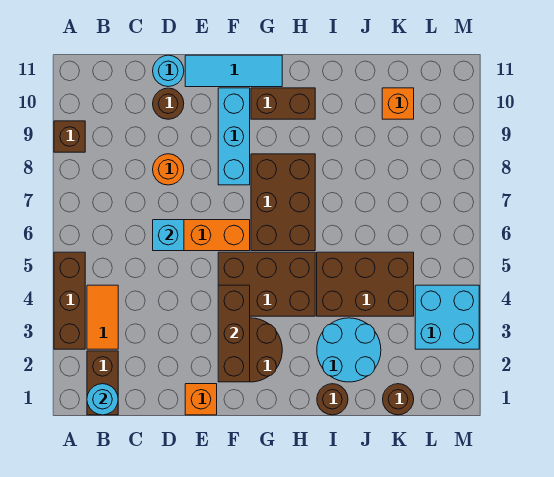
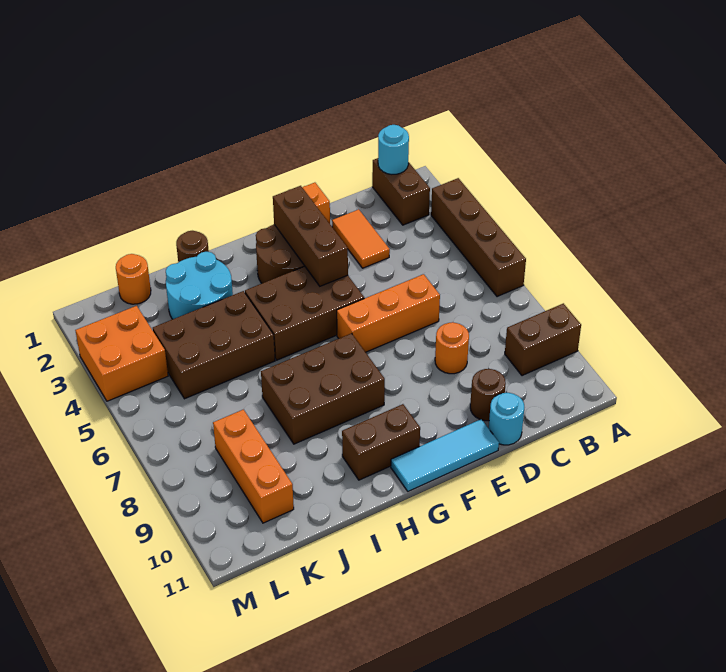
brown 1x3 brick [54,252,85,349] -> brown 1x4 brick [431,178,526,297]
brown 1x1 brick [54,121,85,152] -> brown 1x2 brick [505,303,581,376]
orange 1x2 tile [87,285,118,349] -> orange 1x2 tile moved to [332,209,390,268]
cyan 1x1 brick [153,220,184,251] -> none
cyan 1x3 brick [218,88,250,185] -> none
brown 2x3 brick [251,154,315,251] -> brown 2x3 brick turned to [261,333,385,444]
brown 1x1 round brick [383,384,414,415] -> orange 1x1 round brick [116,254,151,304]
orange 1x1 brick [382,88,414,119] -> orange 1x3 brick [213,409,294,523]
cyan 2x2 brick [415,285,479,349] -> orange 2x2 brick [75,306,168,401]

